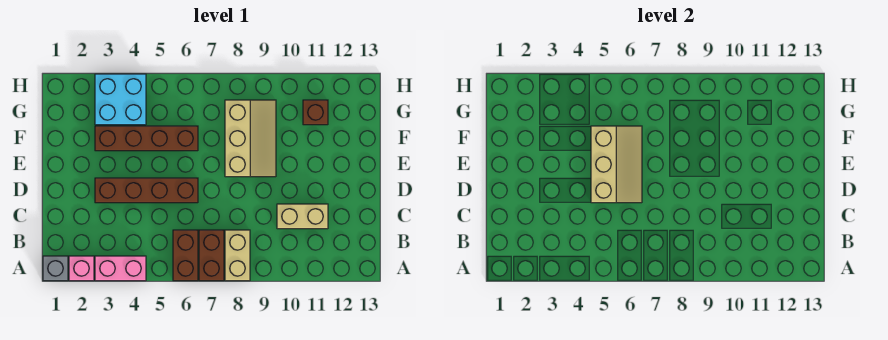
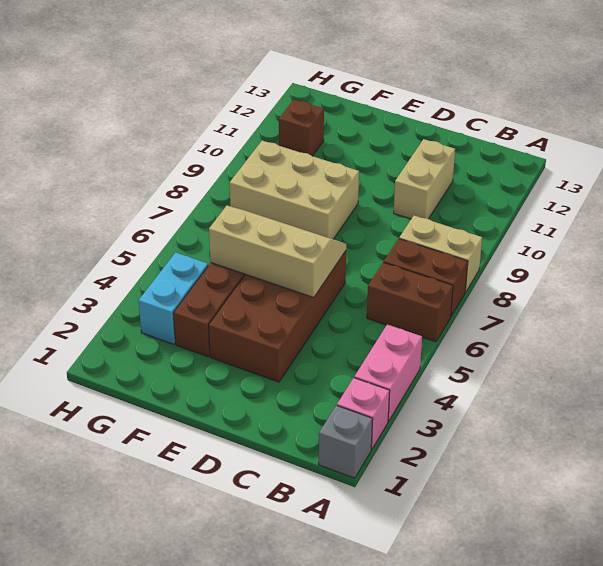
brown 1x4 brick [95,178,198,203] -> brown 2x4 brick [209,251,346,382]
tan 2x3 slope [225,100,276,177] -> tan 2x3 brick [230,141,359,239]
cyan 2x2 brick [95,74,146,125] -> cyan 1x2 brick [139,252,208,344]

